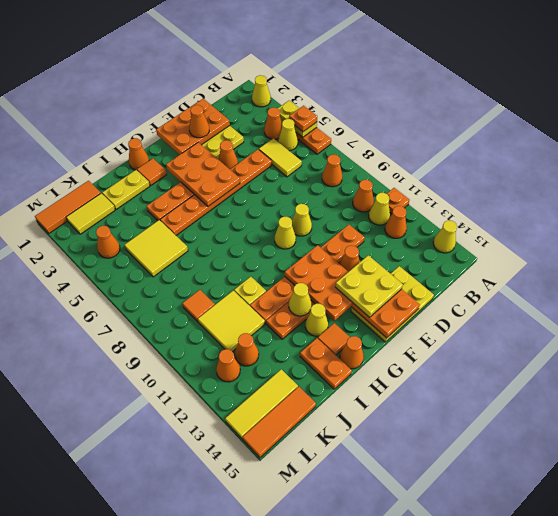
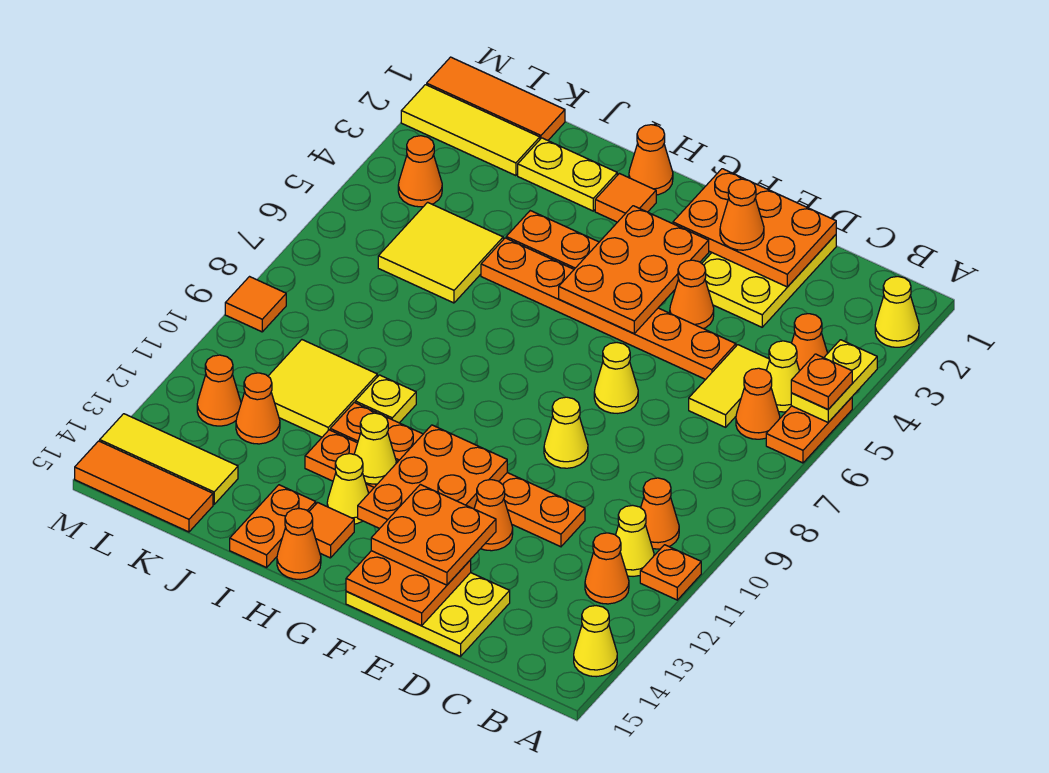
orange 1x1 cone [322,155,342,187] -> orange 1x1 cone moved to [736,368,780,439]
yellow 2x2 plate [335,255,403,317] -> orange 2x2 plate [371,484,496,585]
yellow 1x1 cone [275,217,296,249] -> yellow 1x1 cone moved to [594,343,638,413]
yellow 1x2 tile [66,193,115,234] -> yellow 1x3 tile [401,85,540,176]
orange 1x1 tile [183,290,215,322] -> orange 1x1 tile moved to [225,277,286,332]

